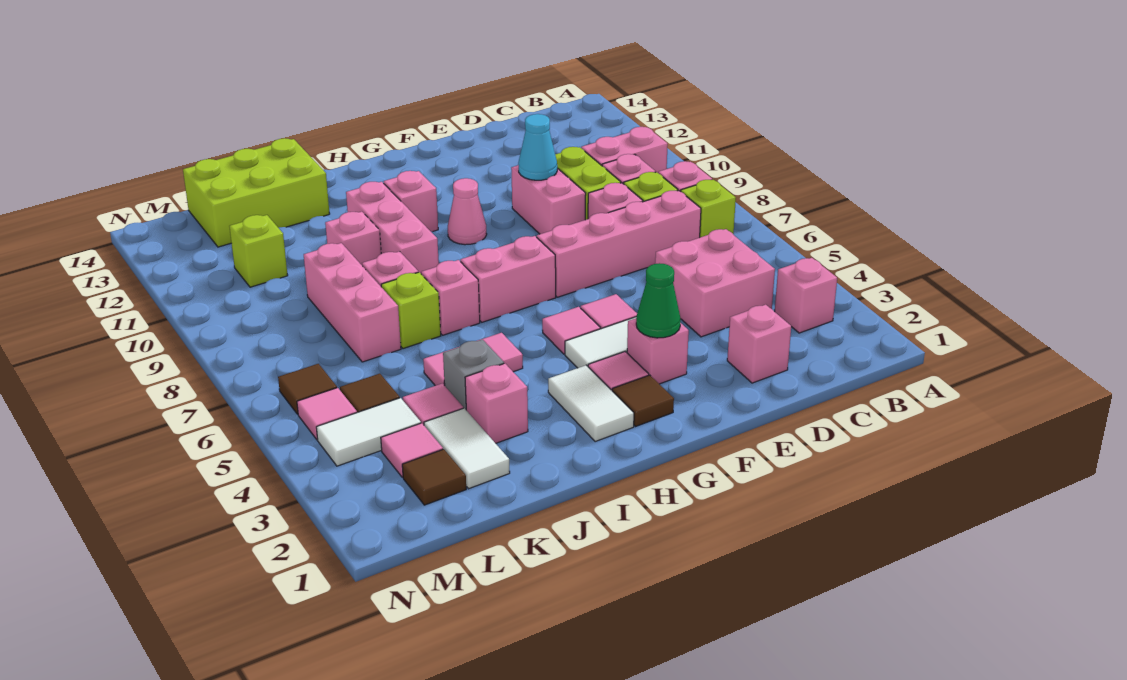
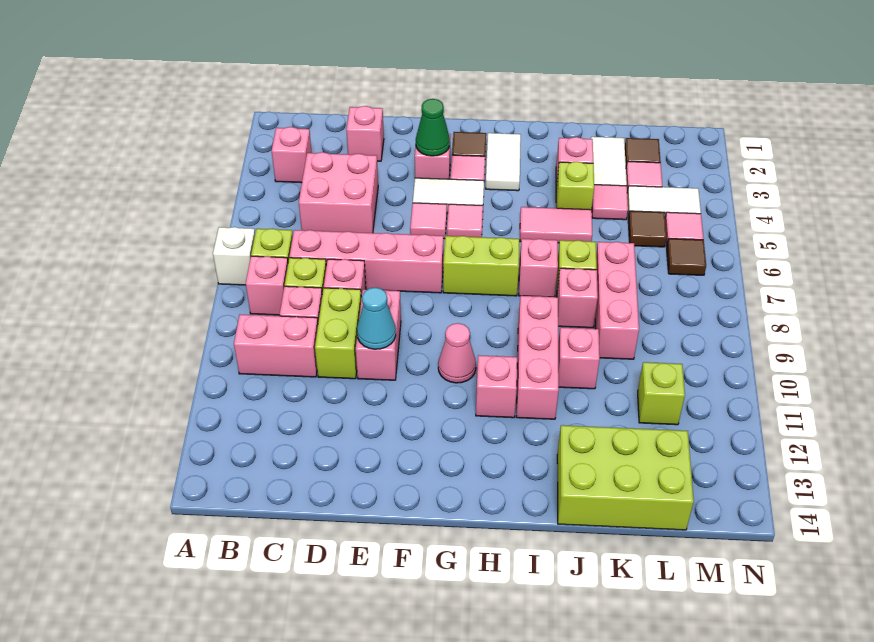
none -> white 1x1 brick [213,227,255,285]
pink 1x2 brick [460,236,556,322] -> lime 1x2 brick [443,236,520,296]
grey 1x1 brick [443,339,504,409] -> lime 1x1 brick [556,162,594,210]

